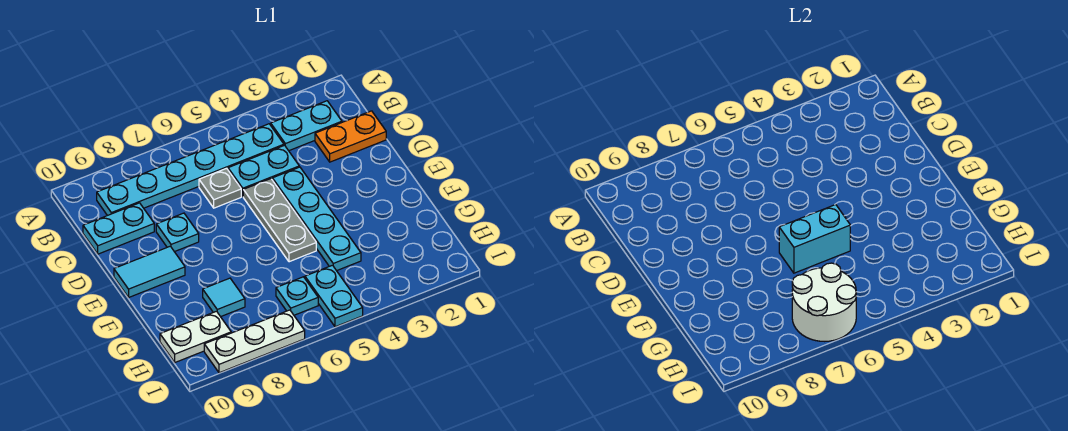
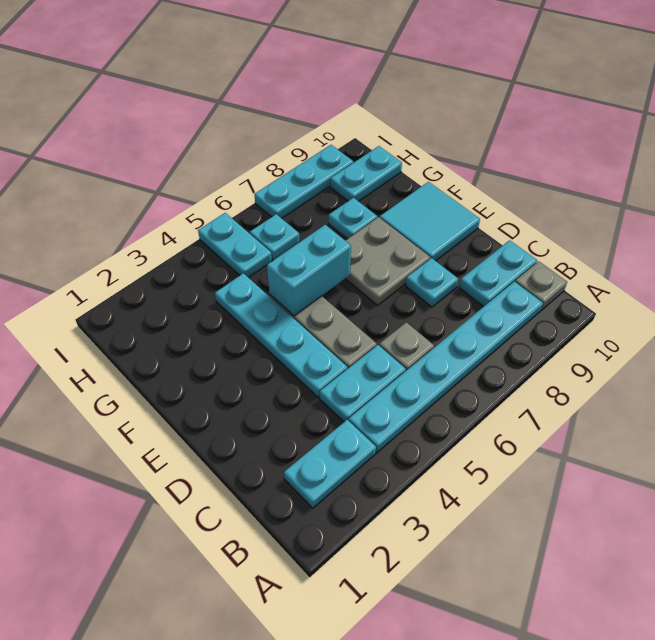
none -> grey 1x1 plate [515,261,567,310]
orange 1x2 plate [315,111,386,162] -> none
none -> grey 2x2 plate [345,217,430,305]
cyan 1x2 tile [114,246,185,297] -> cyan 2x2 tile [380,182,480,261]
cyan 1x1 tile [203,278,245,317] -> cyan 1x1 plate [329,198,377,239]
white 2x2 round brick [792,263,856,341] -> none
white 1x2 plate [160,311,231,362] -> cyan 1x2 plate [330,146,402,201]
white 1x3 plate [204,310,305,373] -> cyan 1x3 plate [254,145,353,218]

